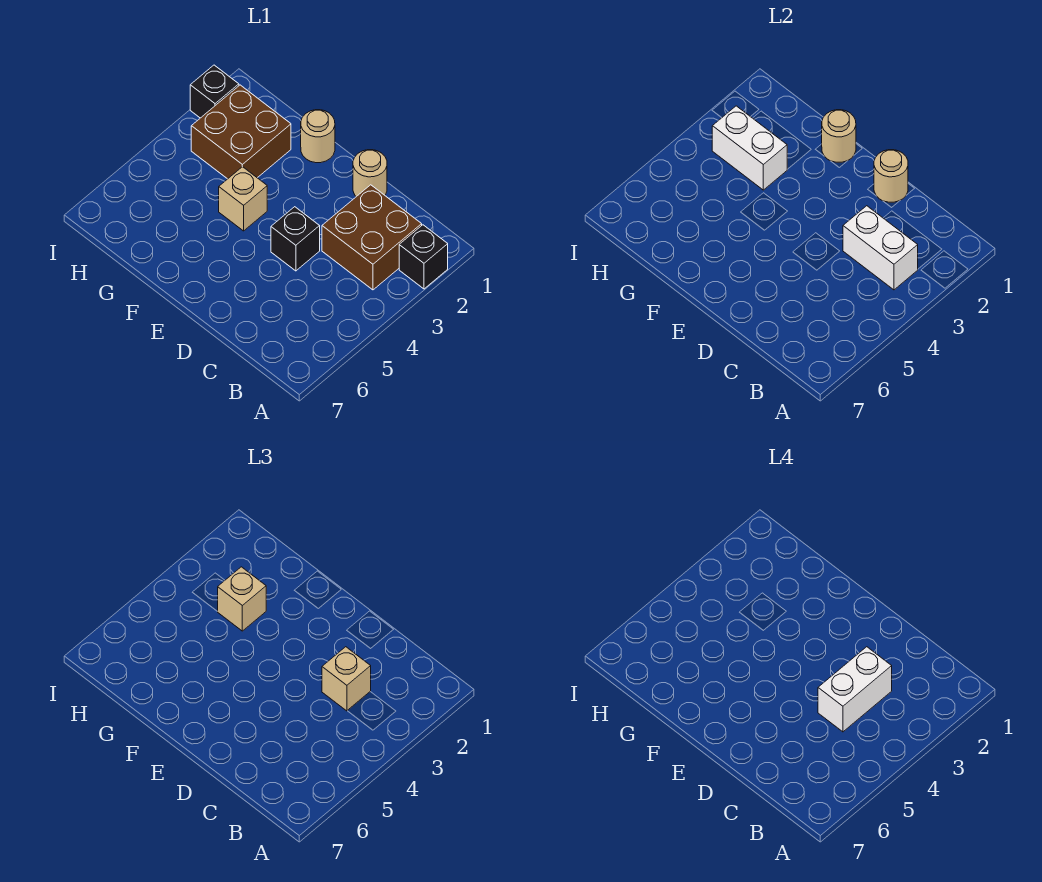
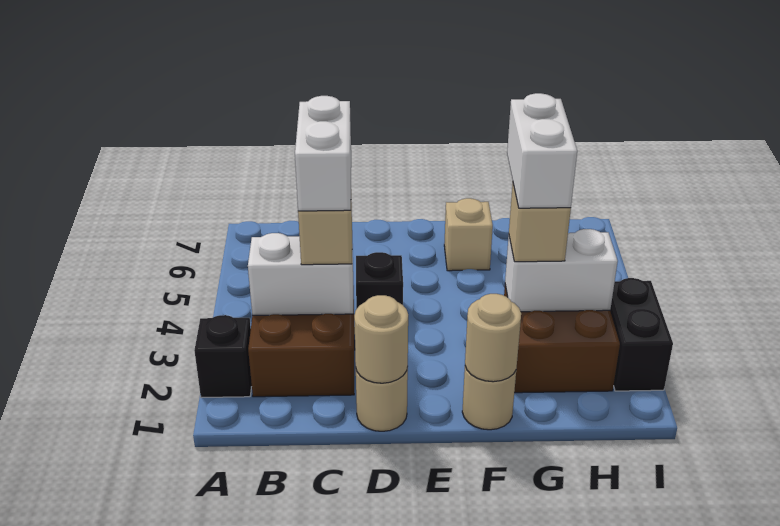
tan 1x1 brick [219,167,267,231] -> tan 1x1 brick moved to [444,198,493,271]
none -> white 1x2 brick [507,93,577,208]
black 1x1 brick [190,65,239,118] -> black 1x2 brick [610,278,673,391]

